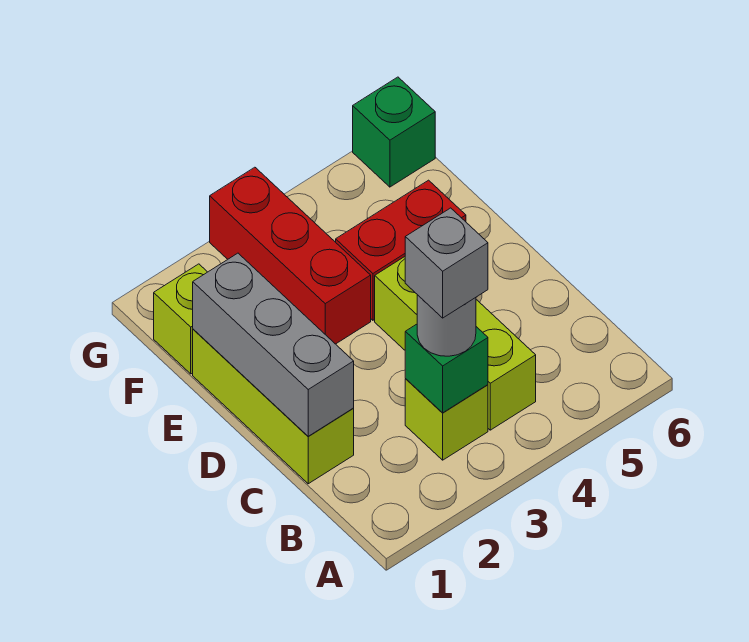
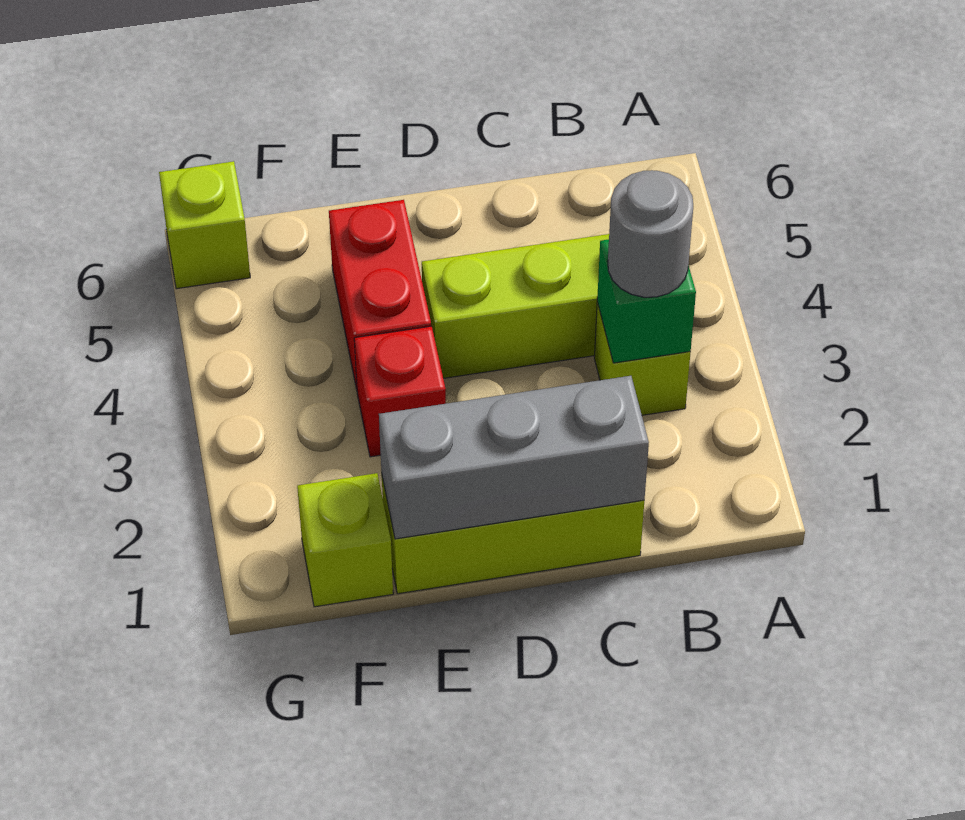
grey 1x1 brick [405,208,488,318] -> none
red 1x3 brick [210,167,371,344] -> red 1x1 brick [354,326,446,457]
green 1x1 brick [353,77,435,187] -> lime 1x1 brick [159,161,250,289]

